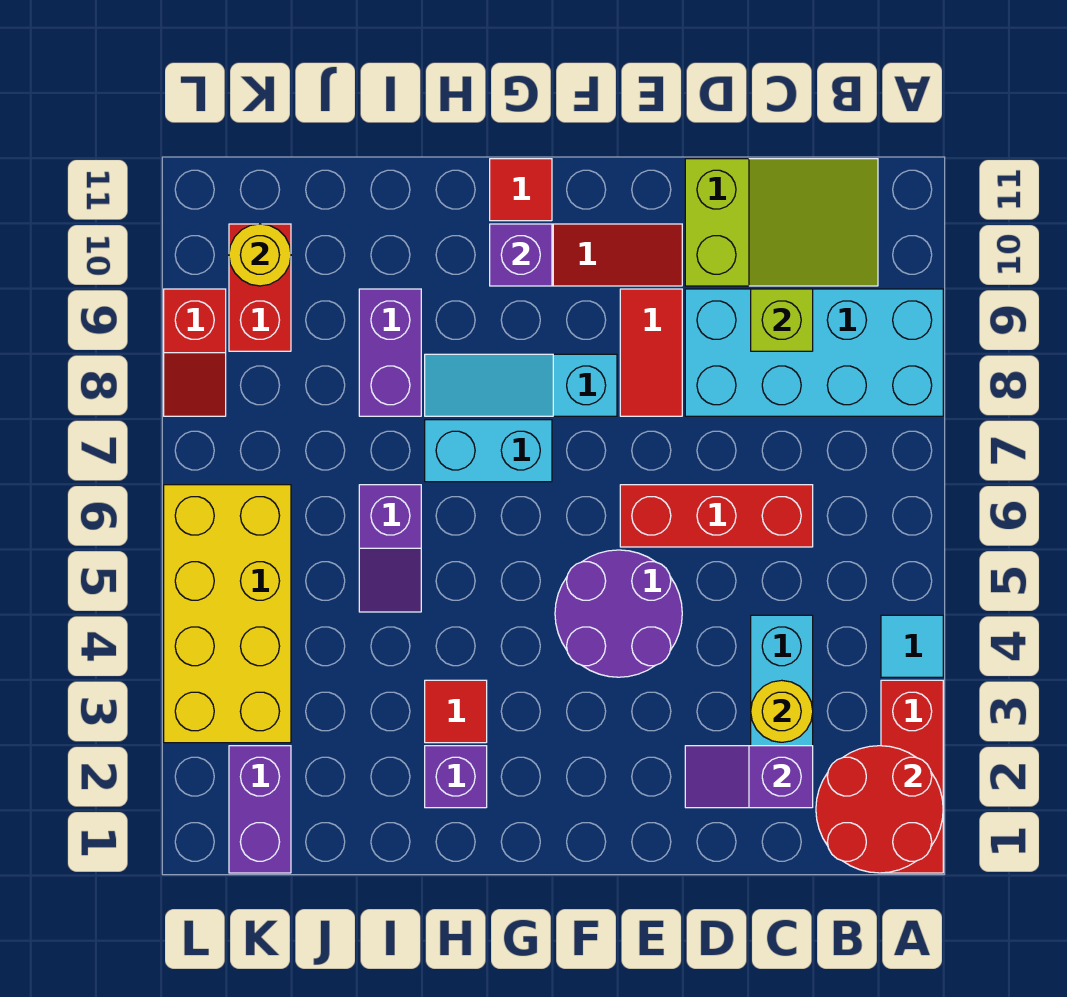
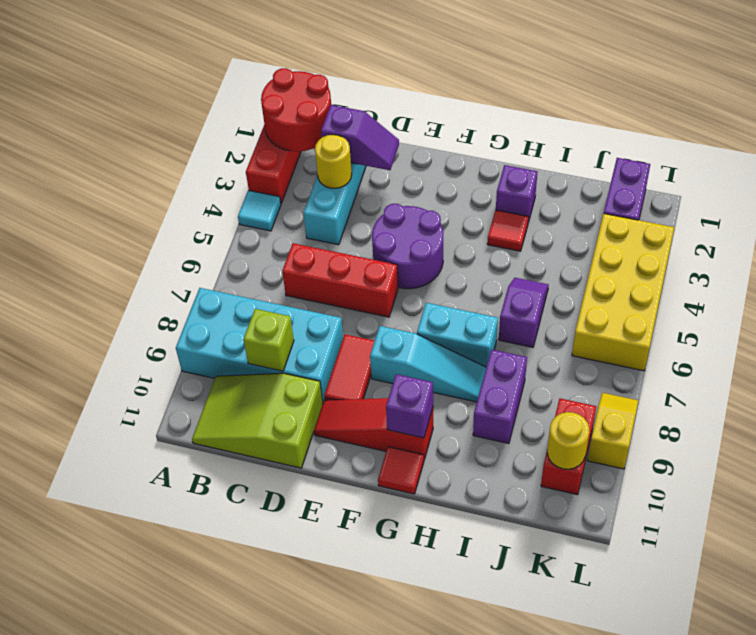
red 1x2 slope [164,289,226,416] -> yellow 1x2 slope [587,393,638,469]

